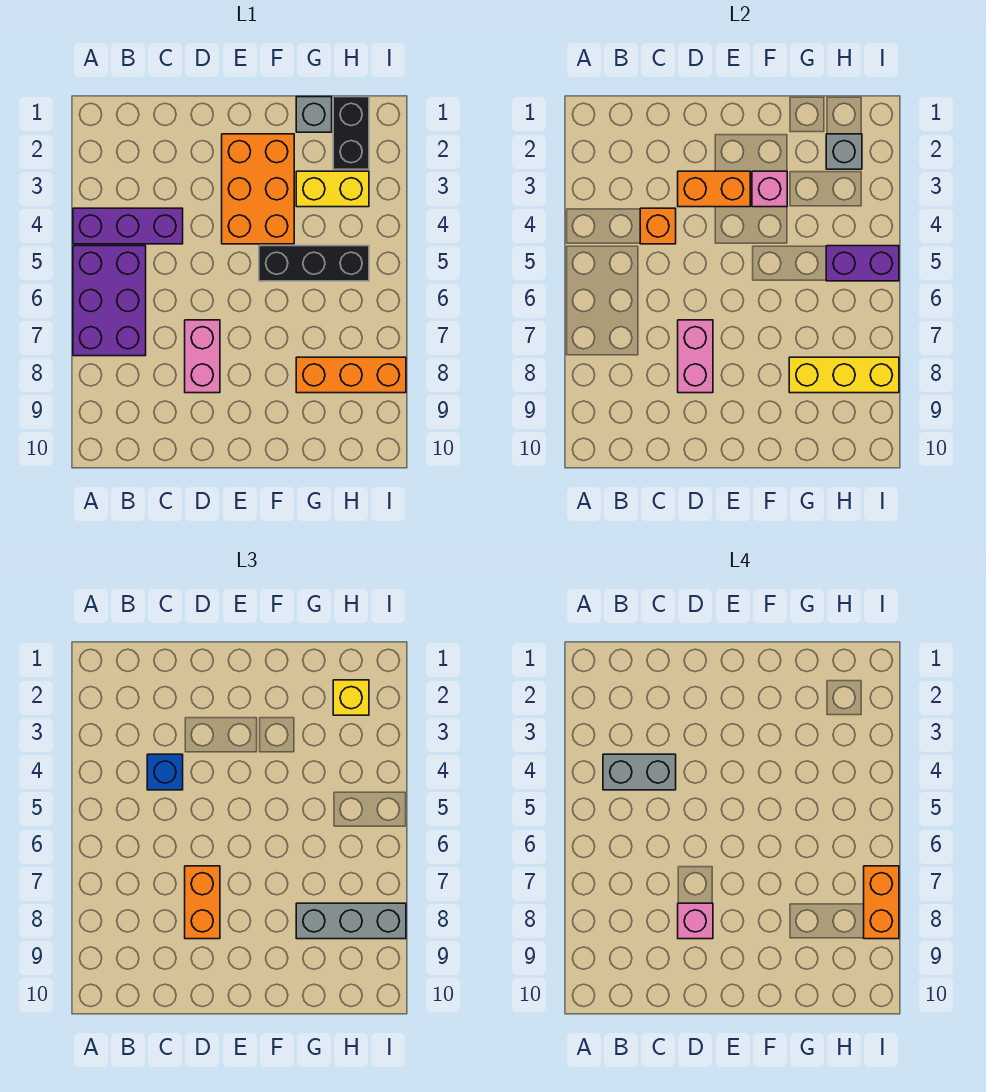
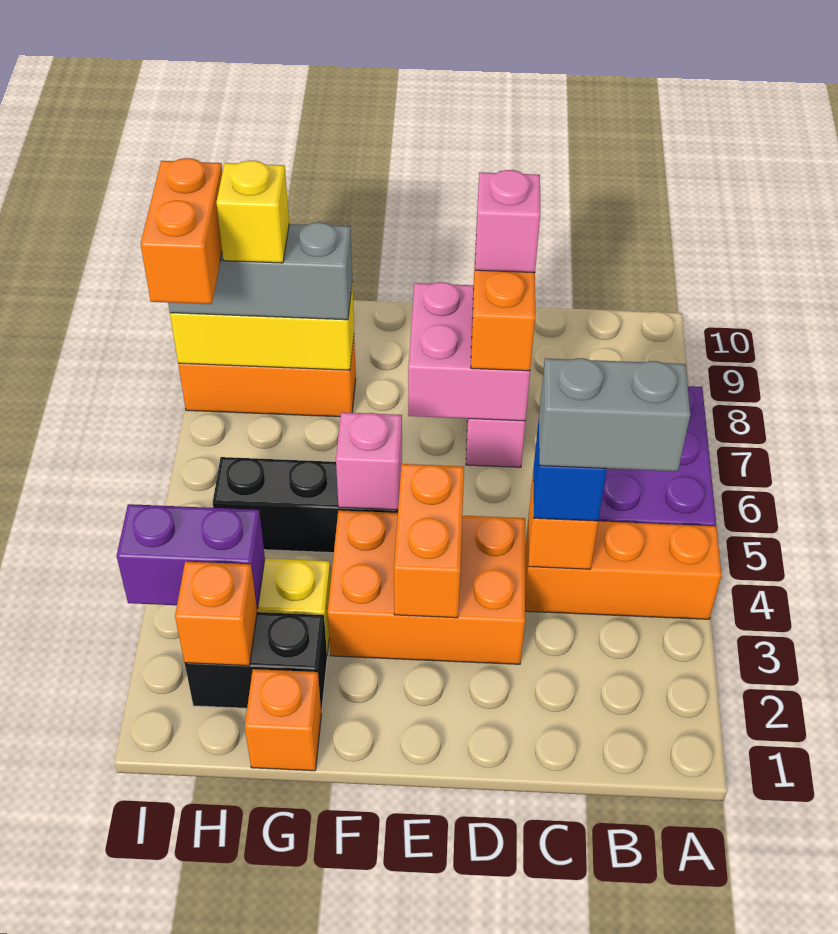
purple 1x3 brick [73,208,183,244] -> orange 1x3 brick [525,521,721,619]
orange 1x2 brick [678,171,750,207] -> orange 1x2 brick turned to [394,464,464,618]
pink 1x2 brick [678,320,713,393] -> pink 2x2 brick [408,282,530,421]
orange 2x3 brick [222,134,294,244] -> orange 2x3 brick turned to [328,510,525,664]
pink 1x1 brick [752,171,787,207] -> pink 1x1 brick moved to [336,412,402,510]
grey 1x1 brick [296,97,332,132] -> orange 1x1 brick [245,669,321,771]
black 1x2 brick [333,97,369,169] -> black 1x2 brick turned to [185,612,327,711]
grey 1x1 brick [826,134,862,169] -> orange 1x1 brick [175,561,257,666]
yellow 1x1 brick [333,680,369,715] -> yellow 1x1 brick moved to [216,161,289,263]
purple 1x2 brick [826,246,899,281] -> purple 1x2 brick moved to [117,504,265,609]

